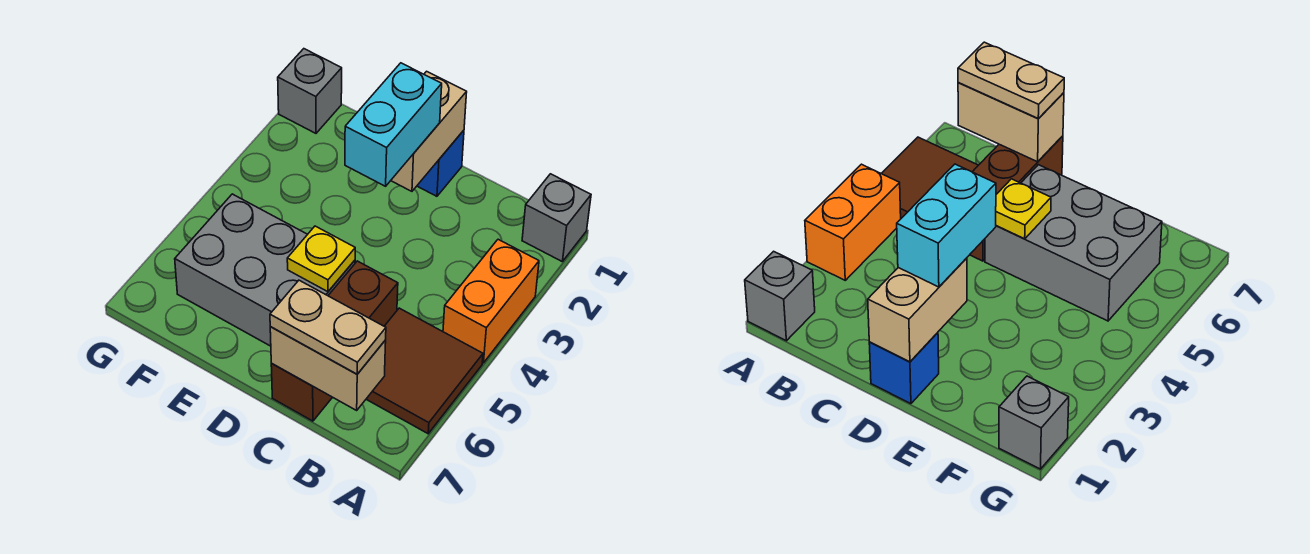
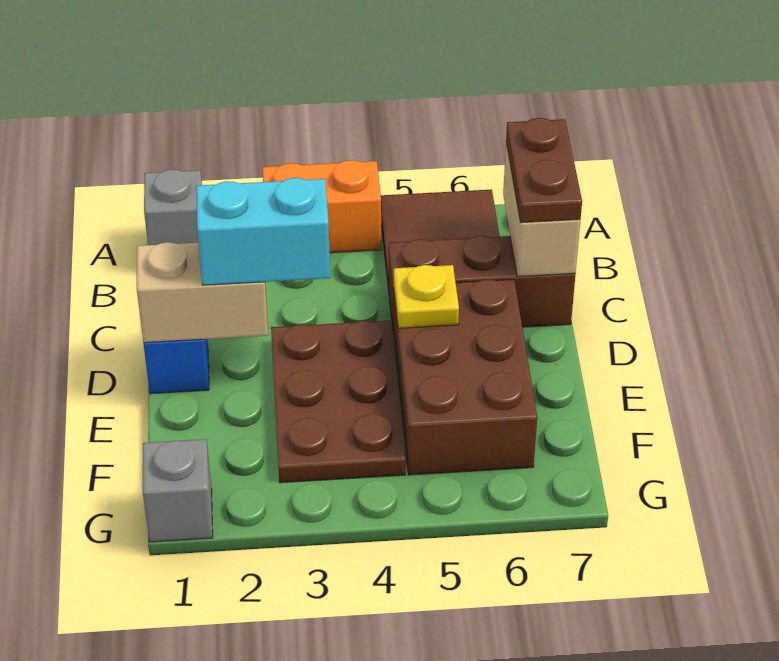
tan 1x2 plate [270,280,386,374] -> brown 1x2 plate [506,118,582,223]
none -> brown 2x3 plate [271,321,405,483]
grey 2x3 brick [175,194,355,346] -> brown 2x3 brick [393,279,537,475]

